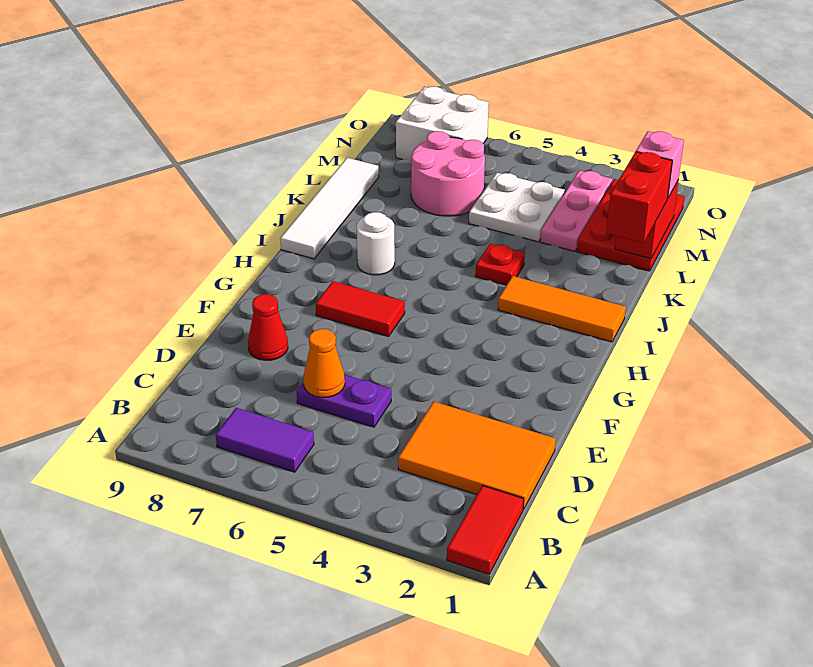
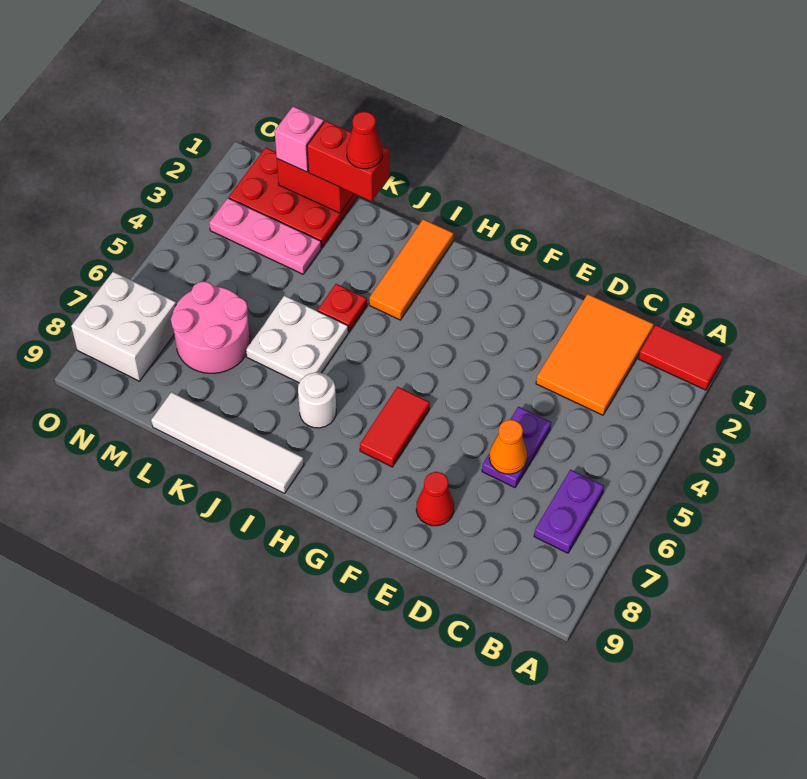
purple 1x2 tile [216,408,314,472] -> purple 1x2 plate [534,470,604,553]
none -> red 1x1 cone [347,112,383,169]
white 2x2 plate [469,173,565,242] -> white 2x2 plate moved to [246,296,348,383]

